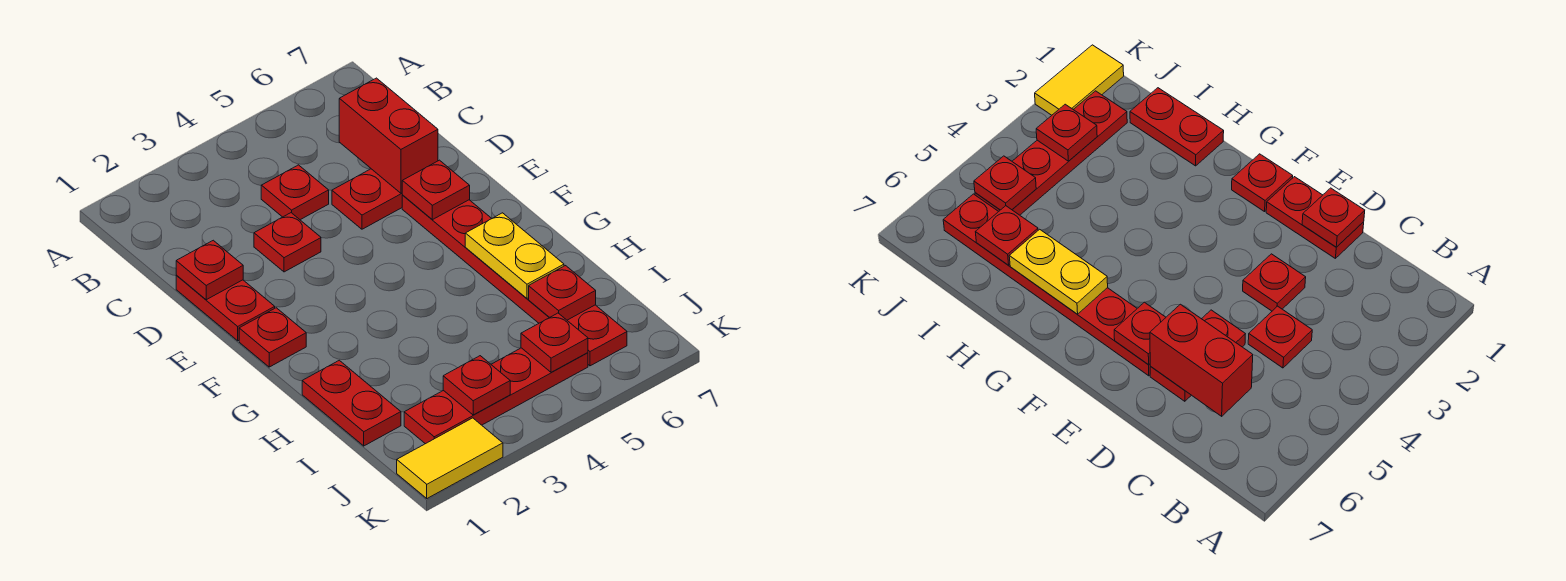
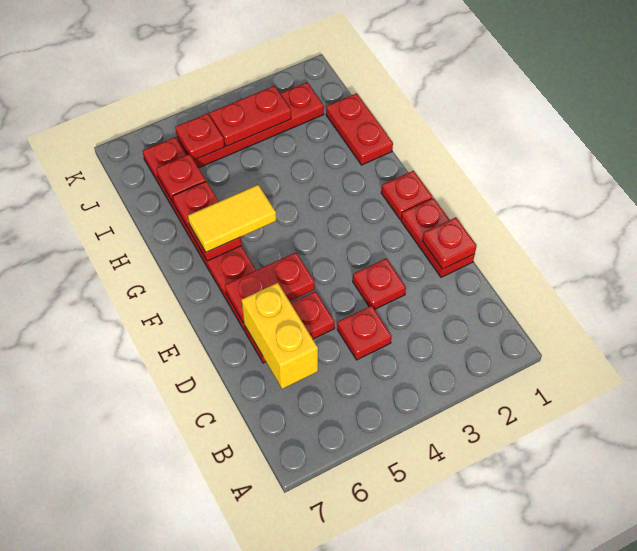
red 1x2 brick [339,78,438,193] -> yellow 1x2 brick [242,283,318,389]
red 1x1 plate [402,160,470,220] -> red 1x2 plate [225,253,315,323]
yellow 1x2 plate [465,213,564,298] -> red 1x2 plate [173,182,241,261]
red 1x1 plate [443,356,510,415] -> red 1x2 plate [209,86,291,146]
yellow 1x2 tile [397,418,503,498] -> yellow 1x2 tile moved to [188,185,276,252]

